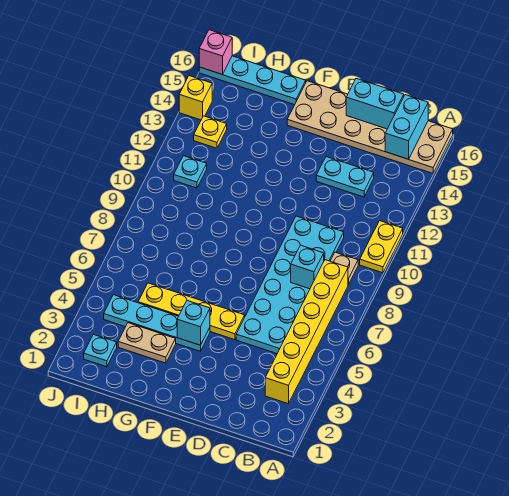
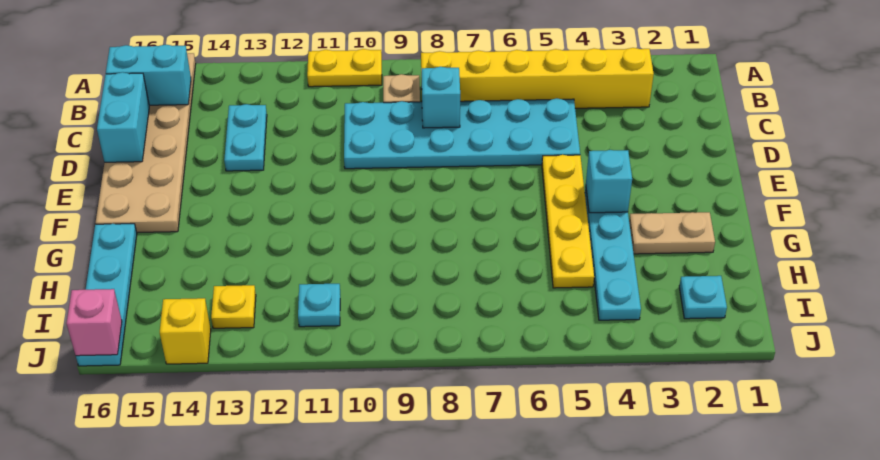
tan 1x2 plate [118,323,176,363] -> tan 1x2 plate turned to [629,212,715,254]

